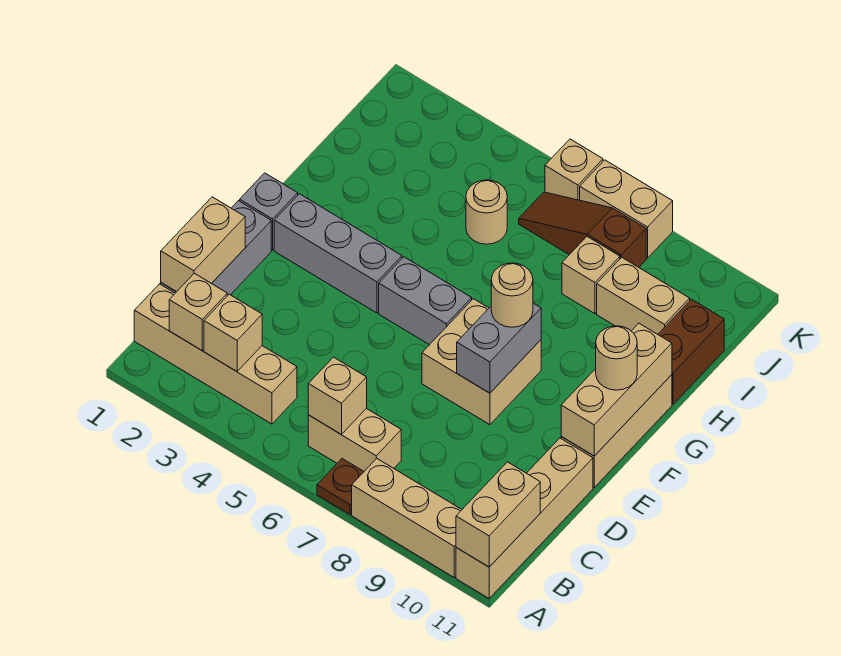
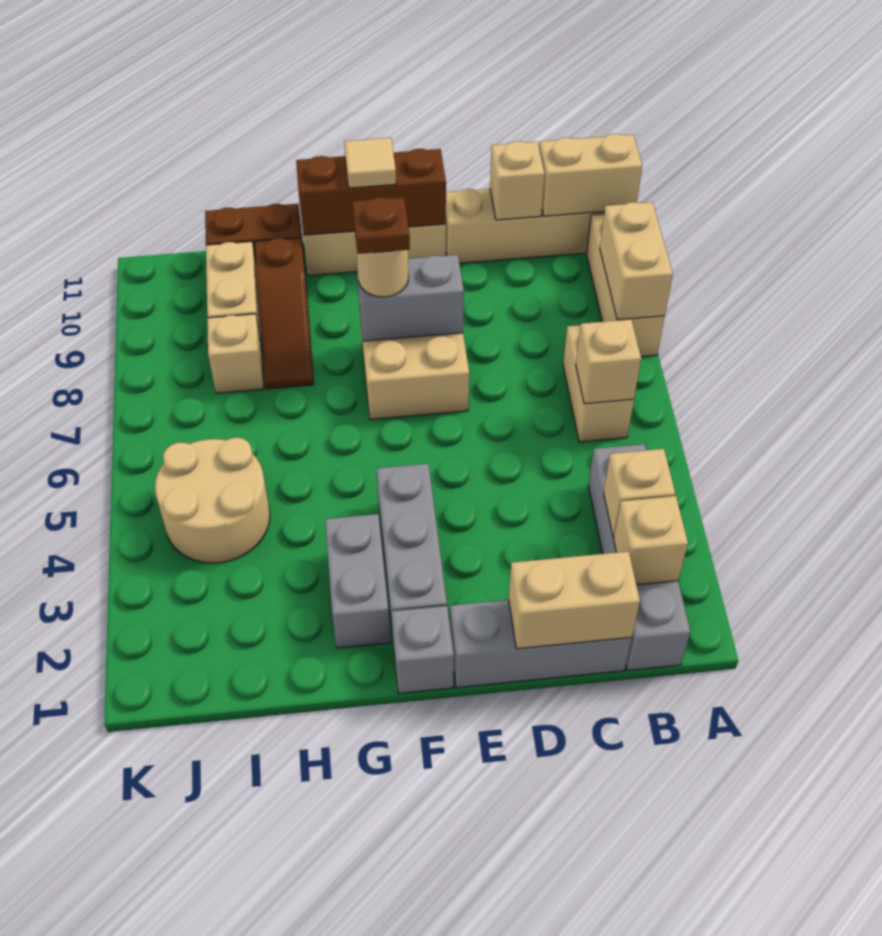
brown 1x1 plate [317,459,364,515] -> brown 1x1 plate moved to [352,197,410,254]
tan 1x4 brick [134,284,297,424] -> grey 1x4 brick [588,444,691,671]
tan 1x3 brick [561,323,672,456] -> brown 1x3 brick [296,149,446,235]
grey 1x2 brick [379,257,472,345] -> grey 1x2 brick moved to [325,514,390,648]
tan 1x1 round brick [596,326,637,390] -> tan 1x1 tile [344,138,396,188]
tan 1x1 round brick [466,180,507,244] -> tan 2x2 round brick [155,438,270,563]
brown 1x3 slope [519,192,646,267] -> brown 1x3 slope moved to [255,238,314,389]
tan 1x1 brick [545,139,603,200] -> tan 1x1 brick moved to [490,141,545,220]
tan 1x2 brick [580,160,673,258] -> tan 1x2 brick moved to [600,202,673,320]

